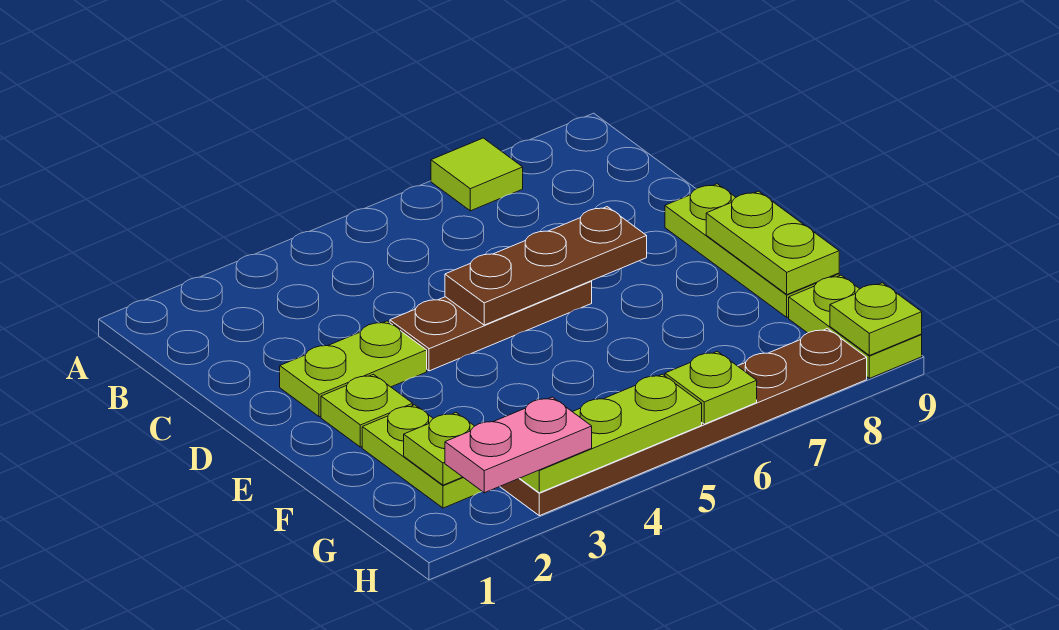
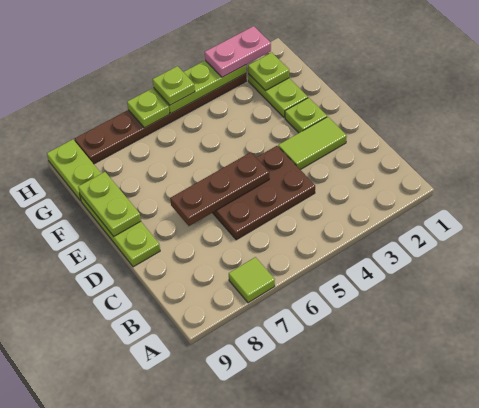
lime 1x2 plate [280,321,427,417] -> lime 1x2 tile [278,117,347,170]
brown 1x3 plate [390,281,592,371] -> brown 2x3 plate [213,146,315,240]
lime 1x1 plate [830,283,922,356] -> lime 1x1 plate moved to [153,66,195,105]

